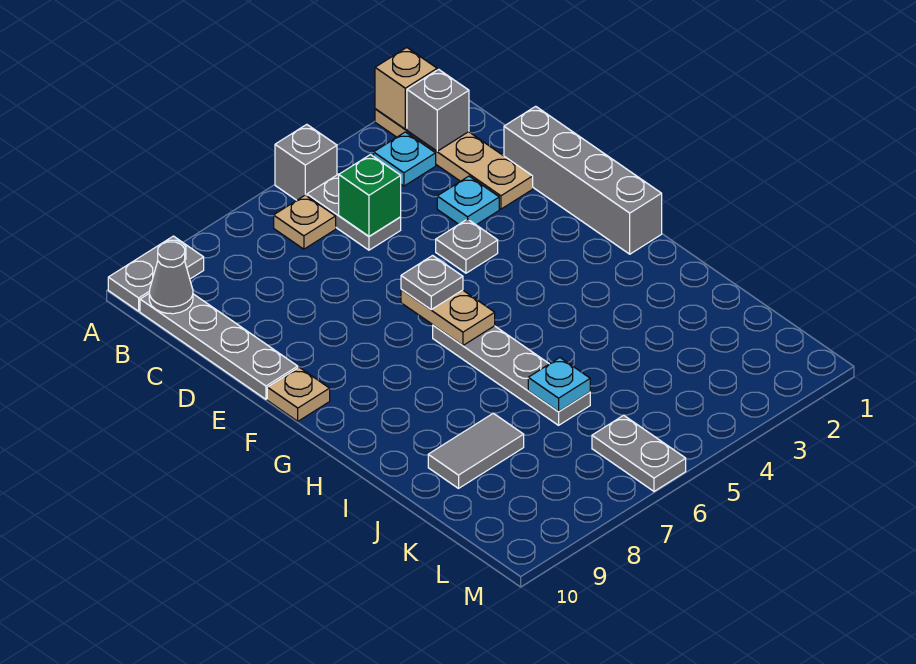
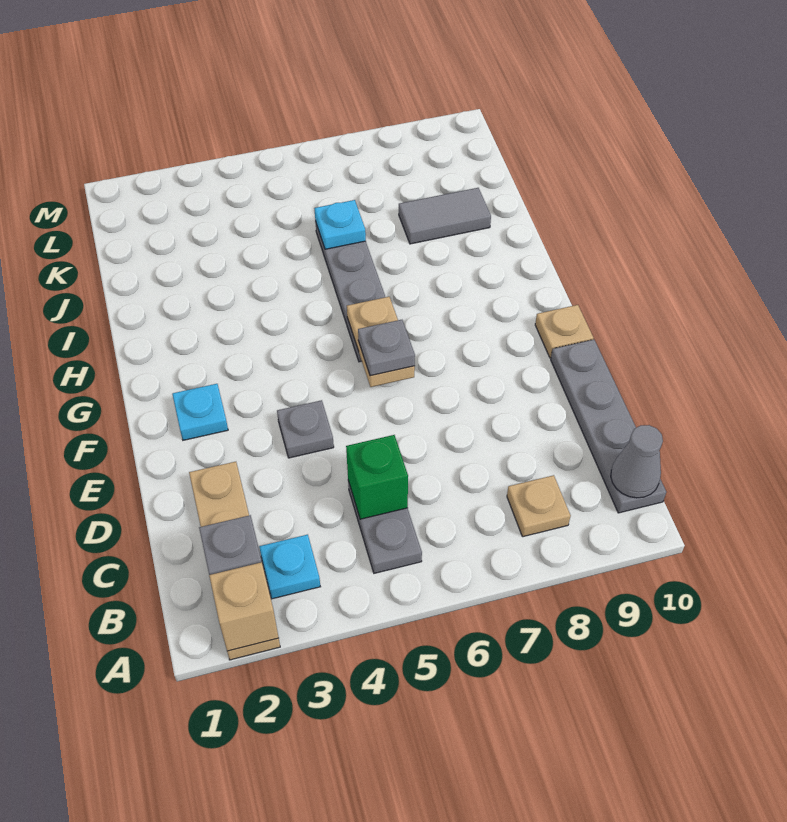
grey 1x1 brick [275,124,337,200] -> none
grey 1x2 plate [108,236,204,311] -> none
tan 1x1 plate [274,195,336,249] -> tan 1x1 plate moved to [507,475,571,537]
grey 1x4 brick [504,106,662,254] -> none
cyan 1x1 plate [437,176,499,225] -> cyan 1x1 plate moved to [172,384,228,440]
grey 1x2 plate [592,415,686,491] -> none

